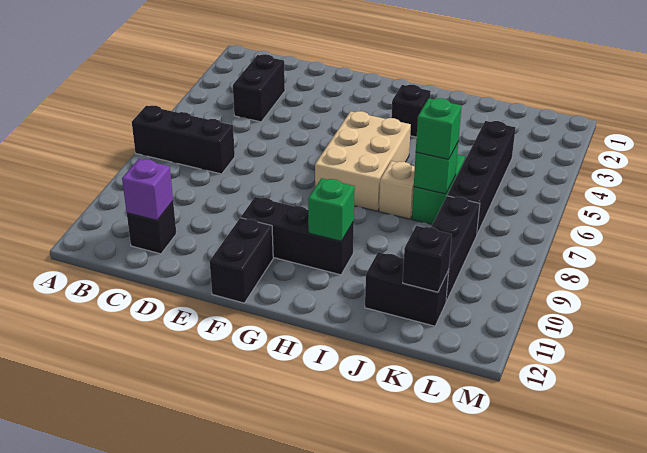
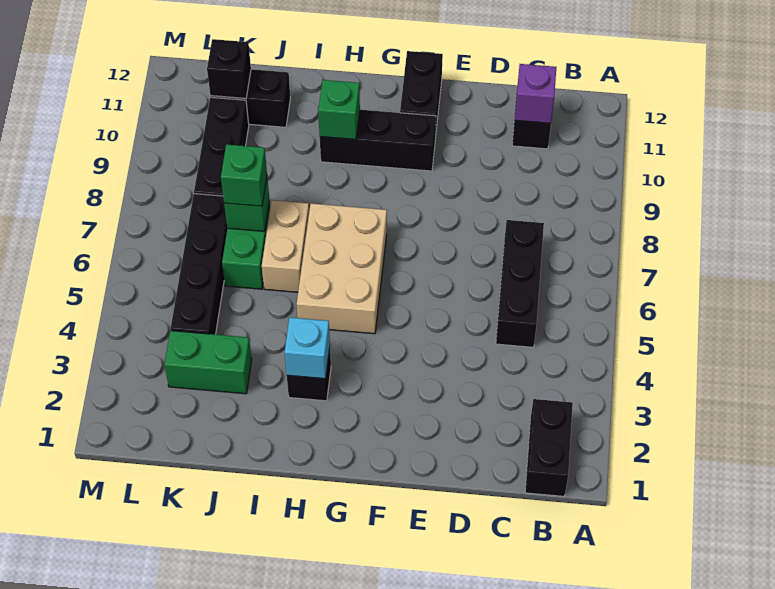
black 1x3 brick [132,105,235,174] -> black 1x3 brick turned to [496,220,544,347]
black 1x2 brick [233,54,285,122] -> black 1x2 brick moved to [525,399,573,496]
none -> cyan 1x1 brick [285,317,330,379]
tan 1x1 brick [379,161,415,219] -> tan 1x2 brick [262,200,309,292]
none -> green 1x2 brick [164,331,252,394]

